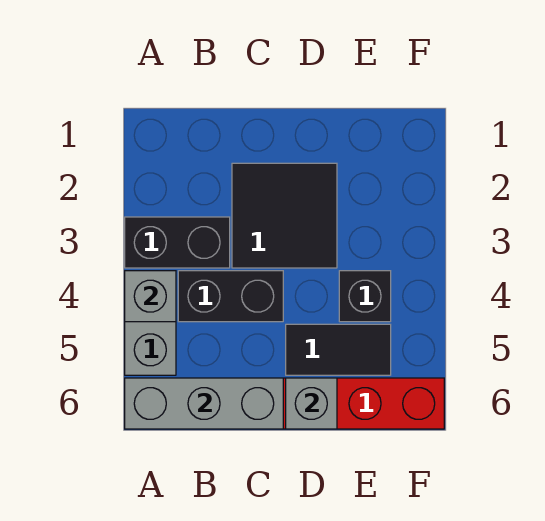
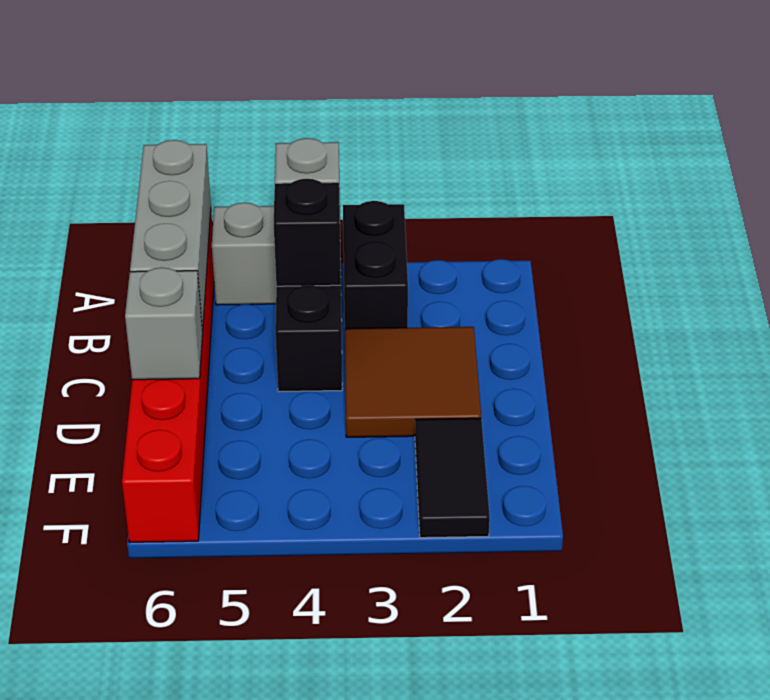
black 2x2 tile [232,163,337,268] -> brown 2x2 tile [345,327,481,437]
black 1x2 tile [286,324,391,375] -> black 1x2 tile moved to [415,418,490,538]
black 1x1 brick [339,271,391,322] -> black 1x1 brick moved to [274,179,341,286]

